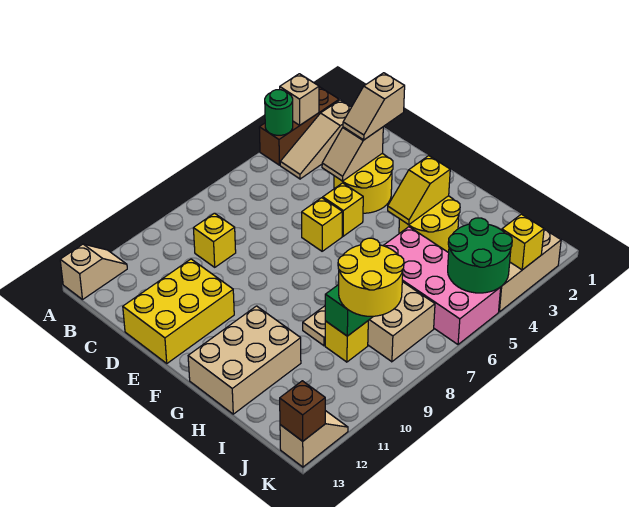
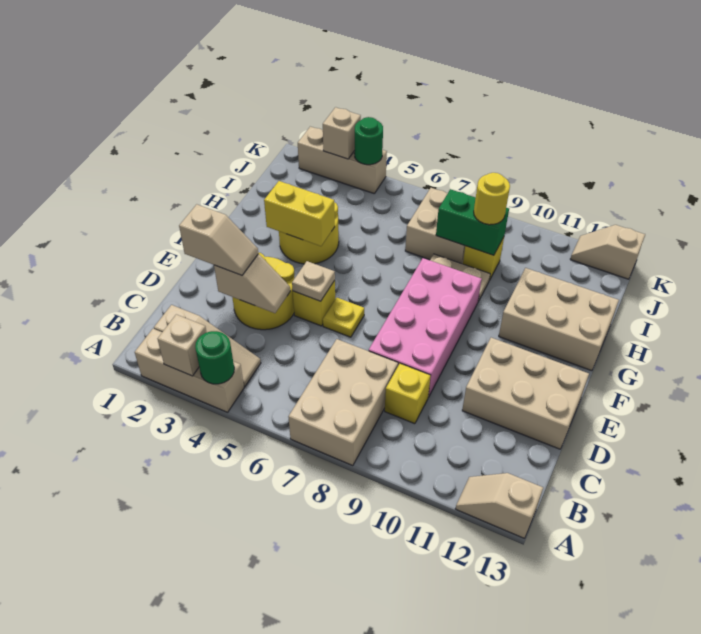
brown 1x3 brick [259,87,339,165] -> tan 1x3 brick [135,329,244,412]
none -> tan 2x3 brick [288,339,398,466]
yellow 2x3 brick [123,259,234,363] -> tan 2x3 brick [462,338,589,449]
none -> tan 1x1 plate [292,261,335,301]
yellow 1x1 brick [302,198,342,251] -> yellow 1x1 plate [323,298,364,337]
yellow 1x2 slope [388,156,450,225] -> yellow 1x2 brick [264,181,335,246]
pink 2x4 brick [383,227,501,344] -> pink 2x4 brick moved to [369,258,482,397]
yellow 2x2 round brick [338,238,404,316] -> yellow 1x1 round brick [474,173,510,225]
green 2x2 round brick [448,218,512,293] -> green 1x1 round brick [354,117,383,165]
yellow 1x1 brick [502,214,544,270] -> tan 1x1 brick [323,107,361,159]
brown 1x1 brick [280,381,325,441] -> none

